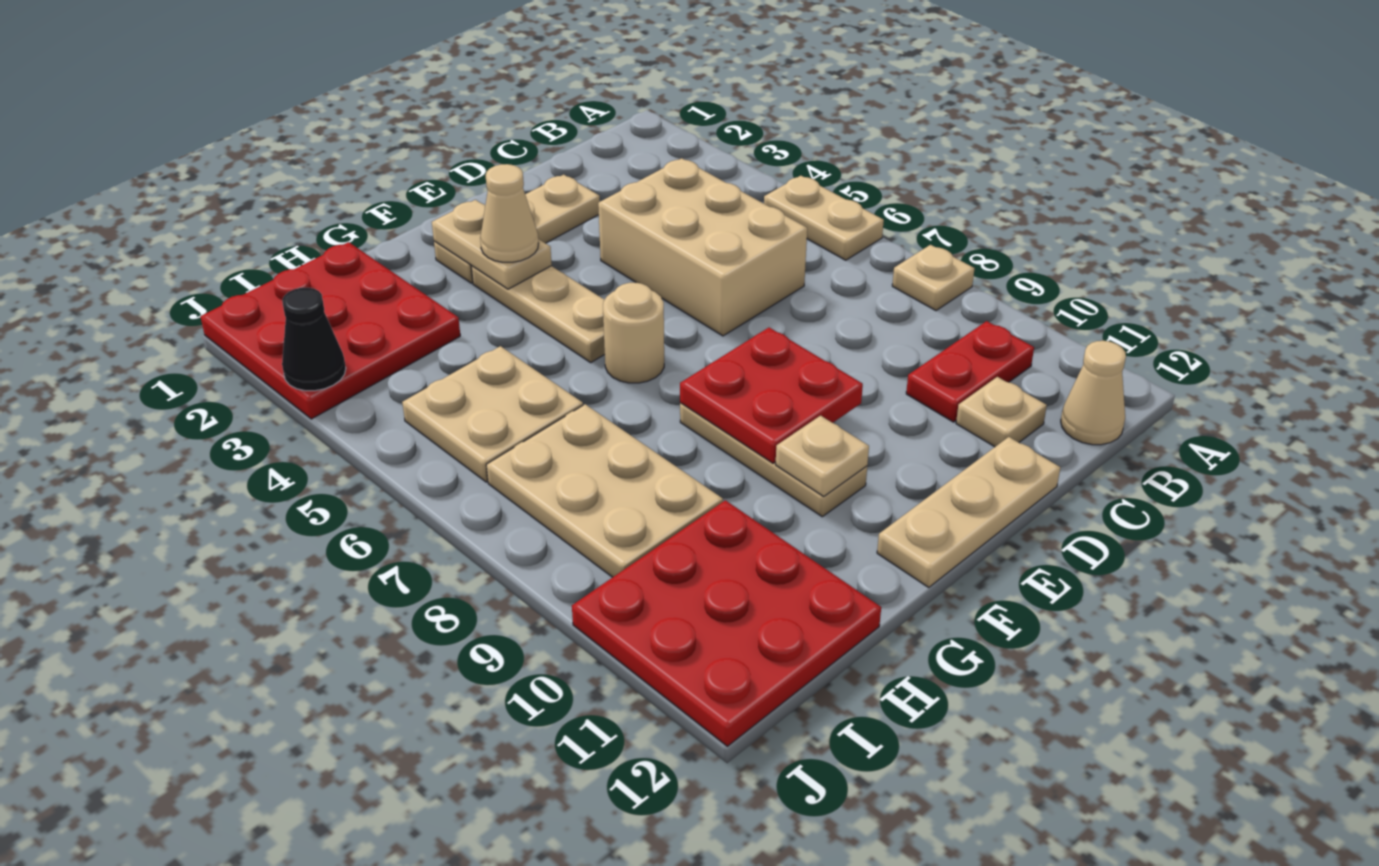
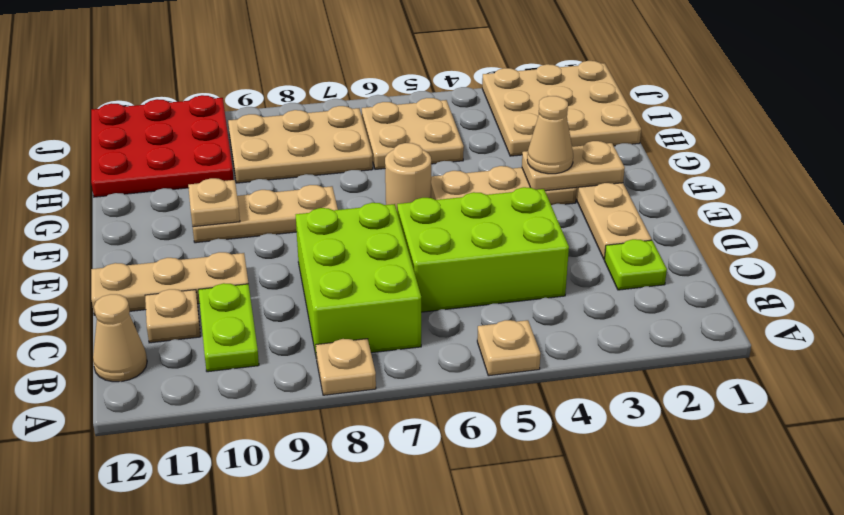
tan 1x2 plate [764,176,884,260] -> tan 1x1 plate [477,320,540,376]
none -> lime 2x3 brick [296,203,421,355]
red 1x2 plate [906,321,1034,422] -> lime 1x2 plate [198,283,259,372]
none -> lime 1x1 plate [604,239,667,290]
tan 2x3 brick [598,158,807,336] -> lime 2x3 brick [397,187,569,312]
tan 1x3 plate [877,437,1060,588] -> tan 1x3 plate turned to [91,252,248,315]
red 2x2 plate [680,328,863,463] -> none
red 3x3 plate [201,242,460,419] -> tan 3x3 plate [482,61,641,156]
black 1x1 cone [282,287,346,391] -> none

